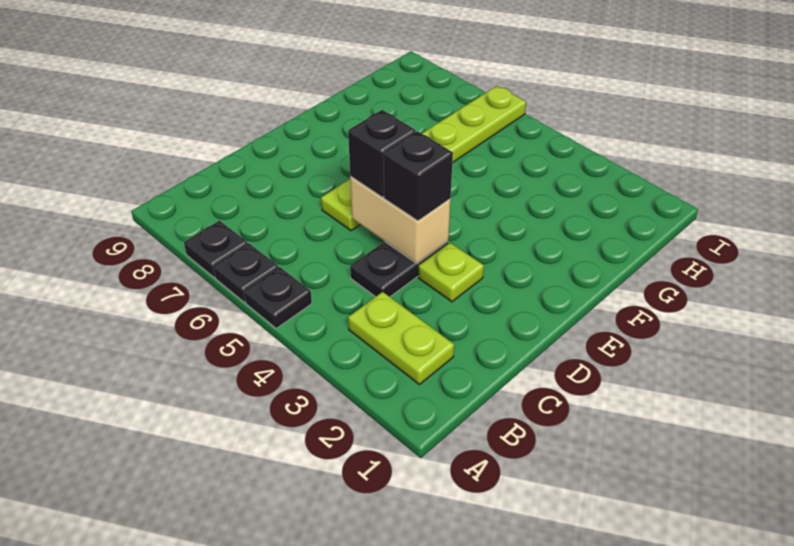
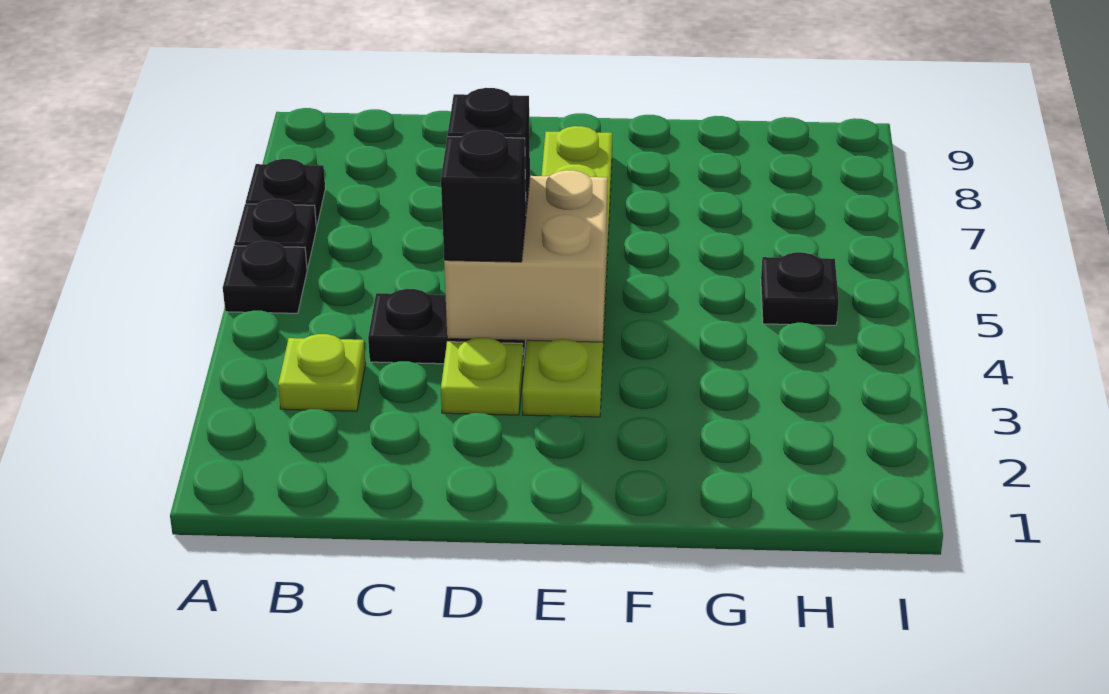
lime 1x2 plate [348,292,454,385] -> lime 1x1 plate [278,334,365,411]
tan 1x2 brick [350,176,450,263] -> tan 2x2 brick [444,170,608,342]
lime 1x6 plate [321,86,526,231] -> lime 1x6 plate turned to [522,126,612,417]
none -> black 1x1 plate [761,252,839,325]

